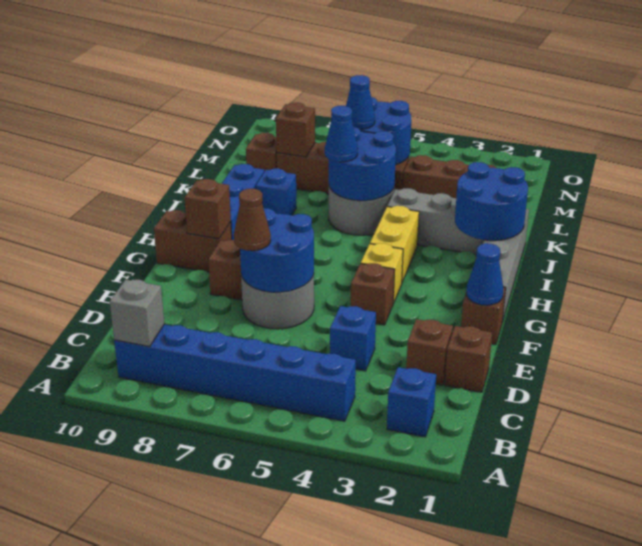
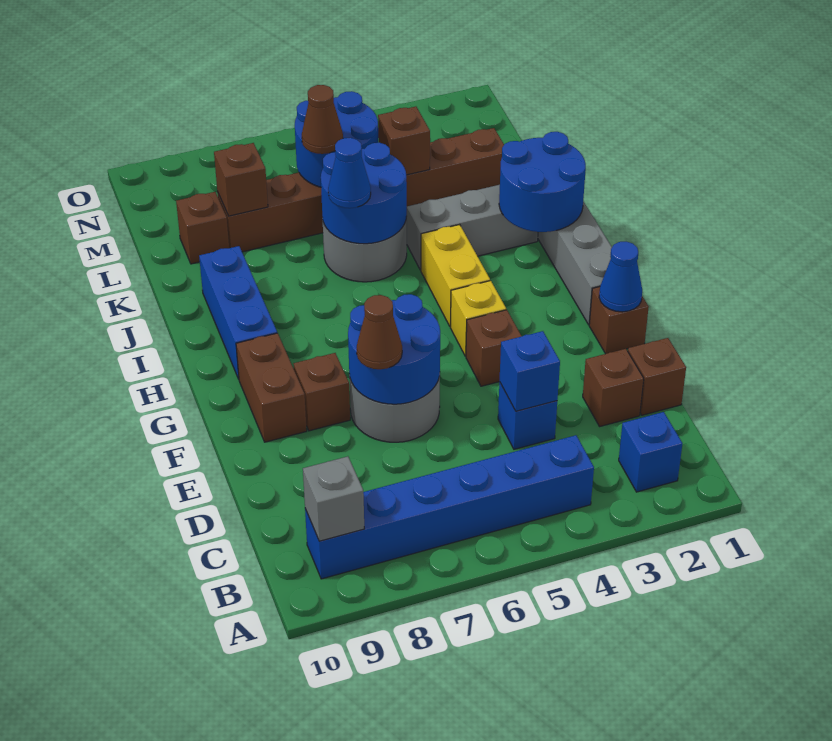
brown 1x2 brick [154,210,232,272] -> brown 1x2 brick turned to [236,333,307,442]
brown 1x1 brick [185,179,231,239] -> brown 1x1 brick moved to [378,107,430,175]
blue 1x1 brick [256,169,296,215] -> blue 1x1 brick moved to [500,331,560,411]
blue 1x1 cone [346,75,375,129] -> brown 1x1 cone [302,85,343,154]

